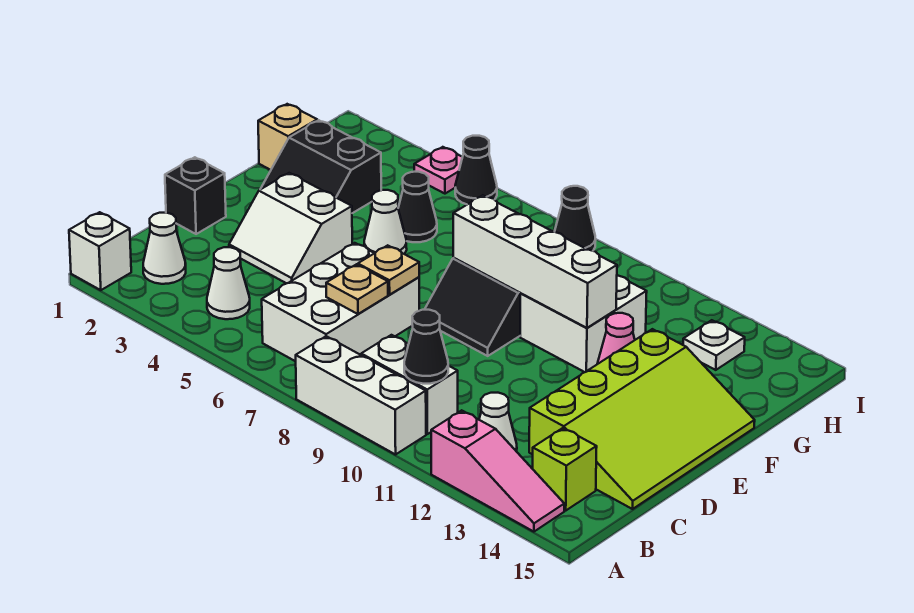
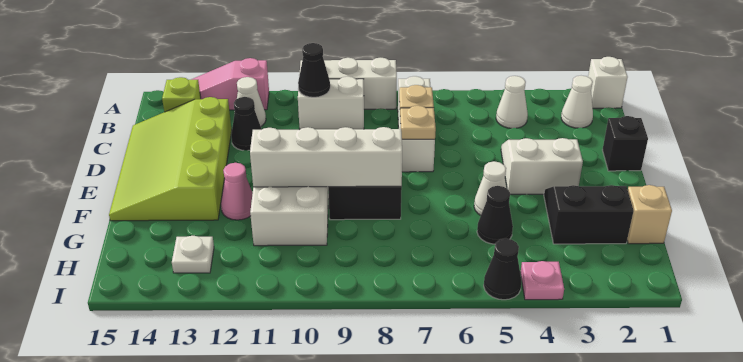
white 2x3 brick [262,243,420,361] -> white 1x3 brick [398,76,435,172]
black 1x1 cone [555,186,596,251] -> black 1x1 cone moved to [231,97,262,151]

